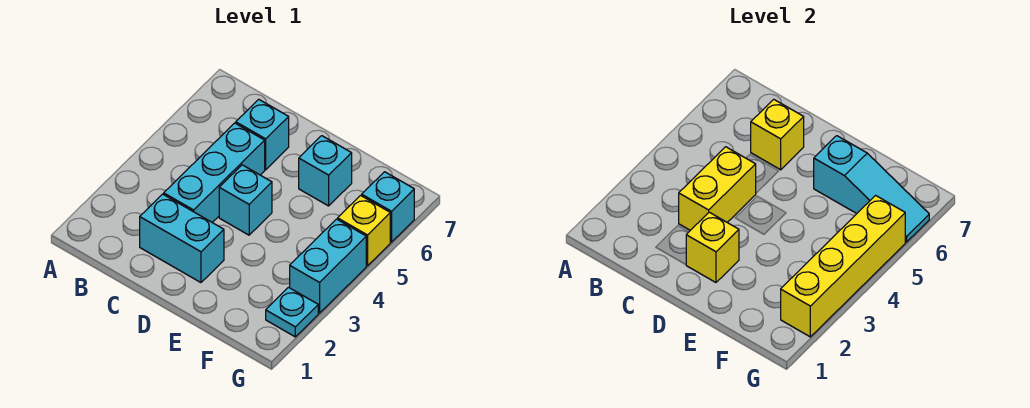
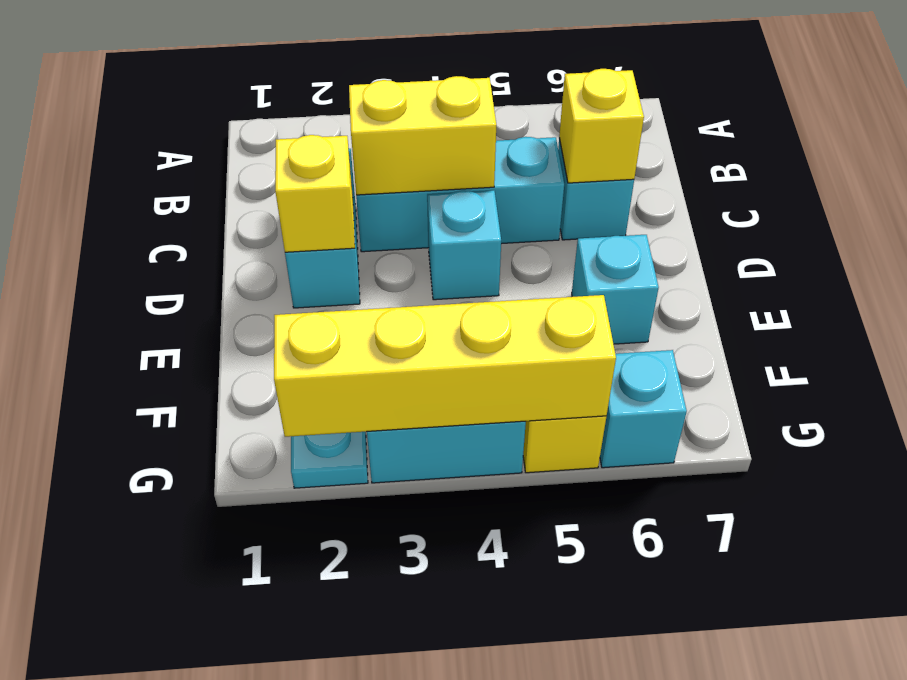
cyan 1x3 slope [814,136,929,242] -> none

